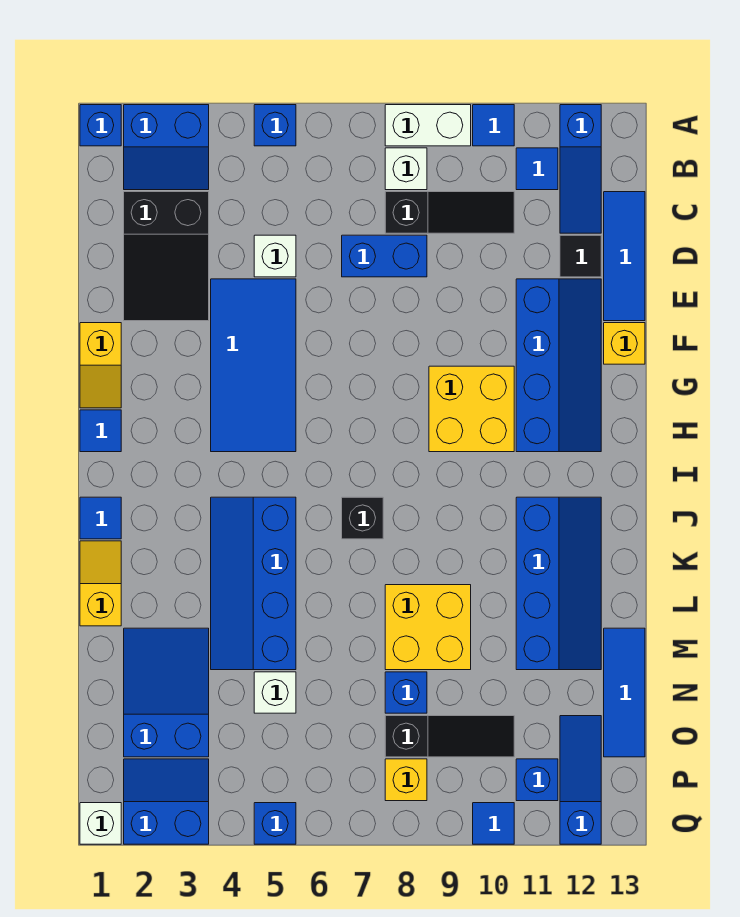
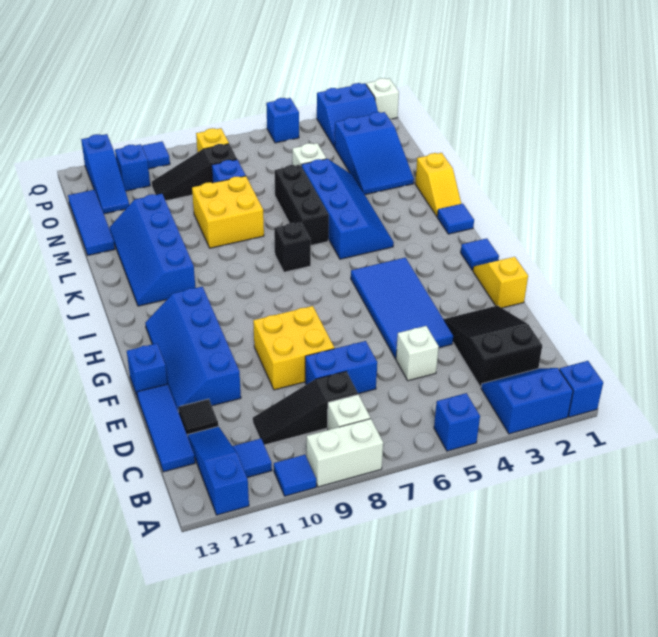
yellow 1x1 brick [604,323,645,364] -> blue 1x1 brick [127,343,167,398]
yellow 2x2 brick [429,366,514,452] -> yellow 2x2 brick moved to [253,306,334,390]
none -> black 1x3 brick [275,165,329,245]

